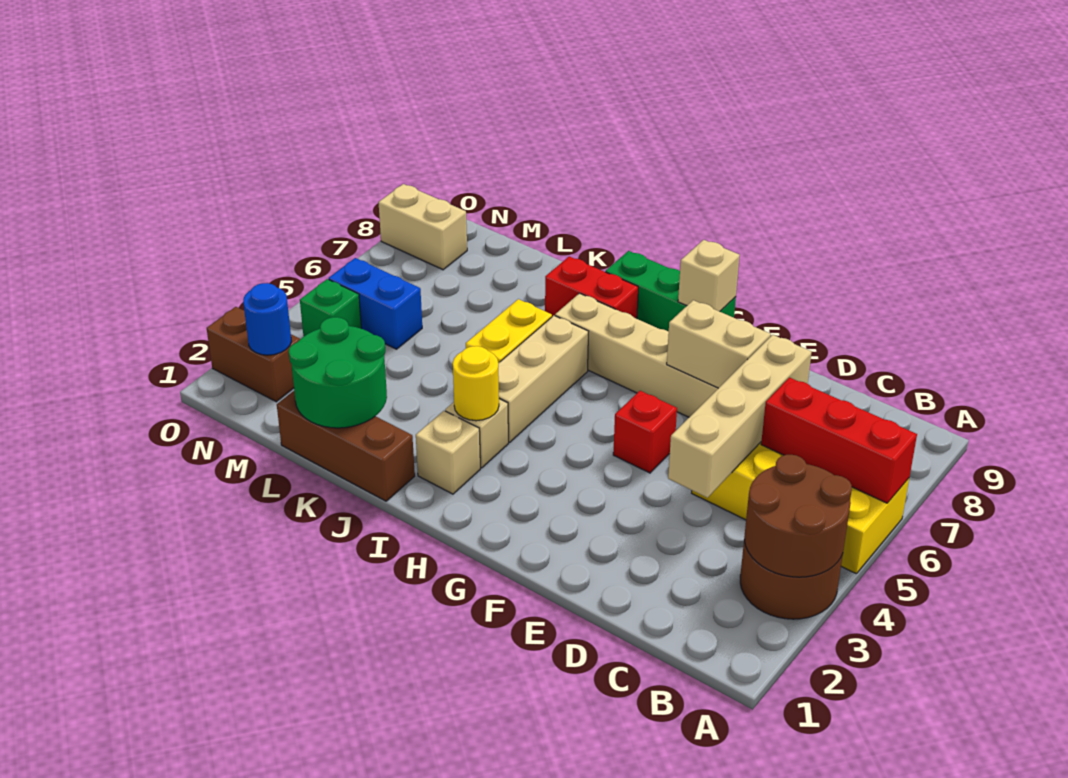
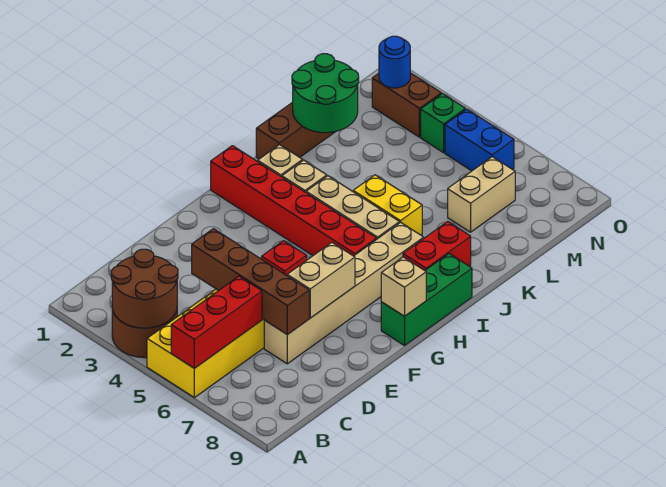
tan 1x4 brick [668,335,812,498] -> brown 1x4 brick [192,229,309,335]
none -> red 1x6 brick [211,146,377,256]
yellow 1x1 round brick [453,346,499,421] -> none
blue 1x2 brick [329,258,422,349] -> blue 1x2 brick turned to [445,109,514,171]
brown 1x2 brick [207,307,300,402] -> brown 1x2 brick turned to [372,73,441,137]
tan 1x2 brick [379,184,467,270] -> tan 1x2 brick moved to [448,157,515,232]

